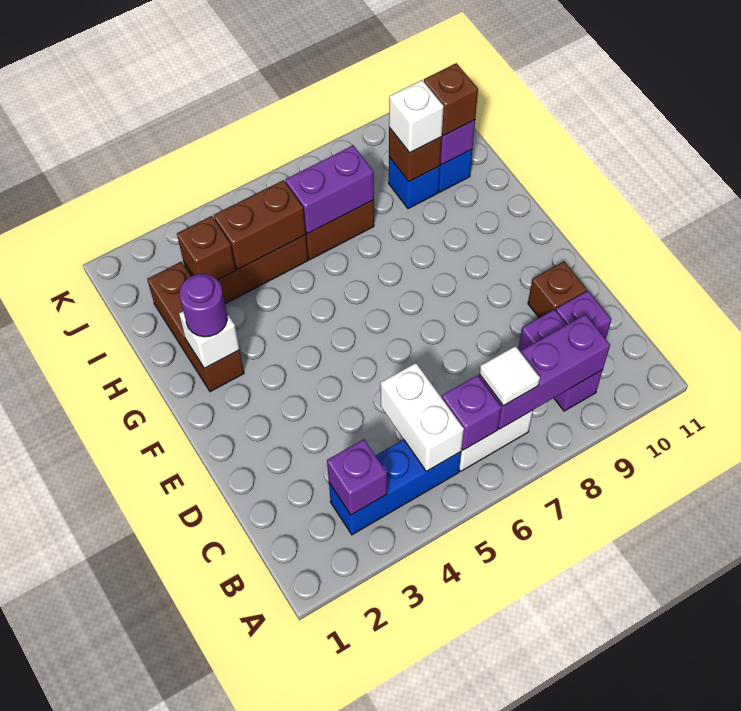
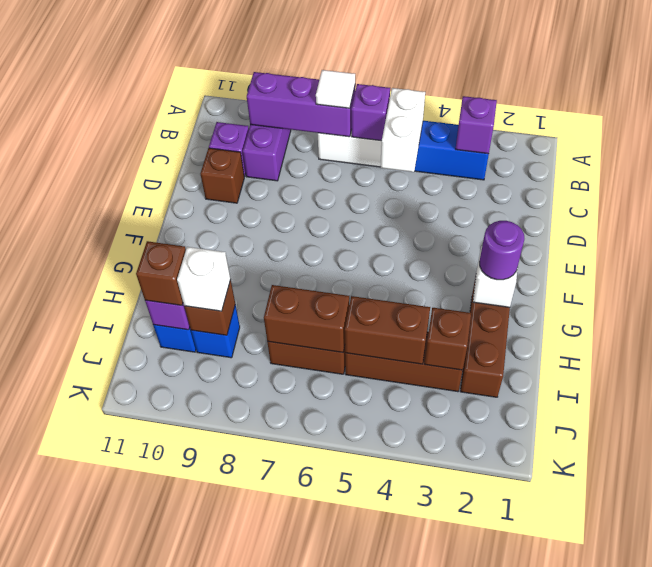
purple 1x2 brick [285,145,374,234] -> brown 1x2 brick [264,285,349,352]

